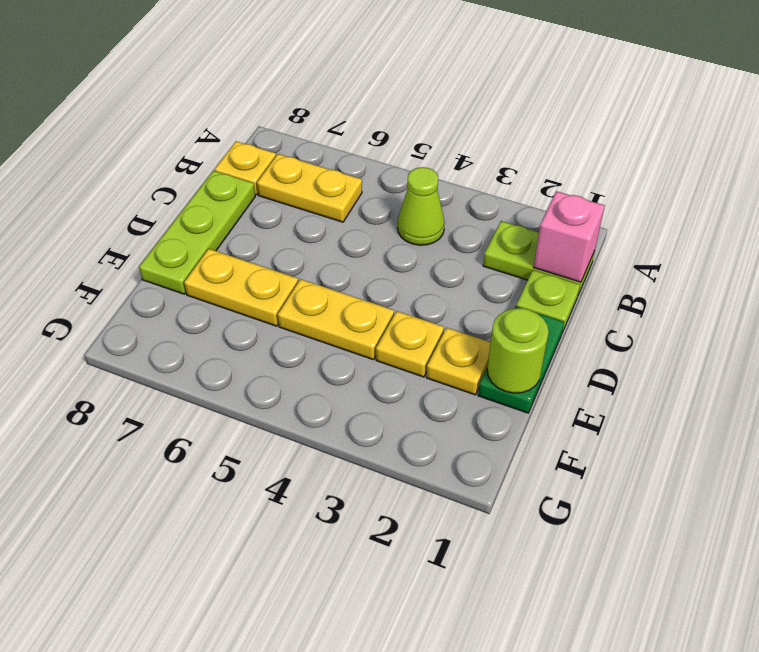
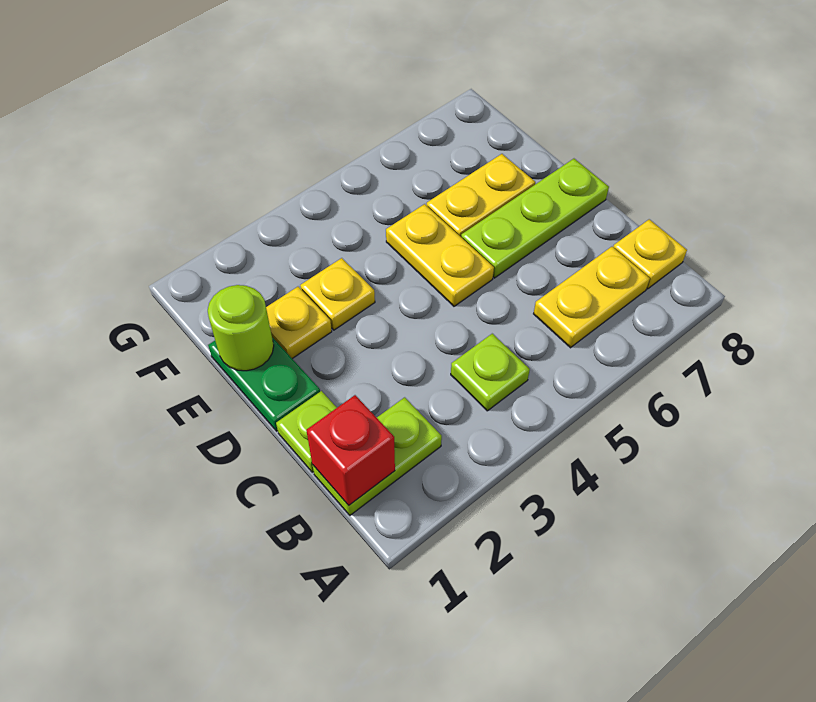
pink 1x1 brick [534,191,605,282] -> red 1x1 brick [306,395,395,505]
lime 1x1 cone [398,167,445,245] -> lime 1x1 plate [451,334,530,411]
lime 1x3 plate [139,171,255,294] -> lime 1x3 plate turned to [461,159,609,278]
yellow 1x2 plate [278,279,394,360] -> yellow 1x2 plate turned to [386,204,494,306]

